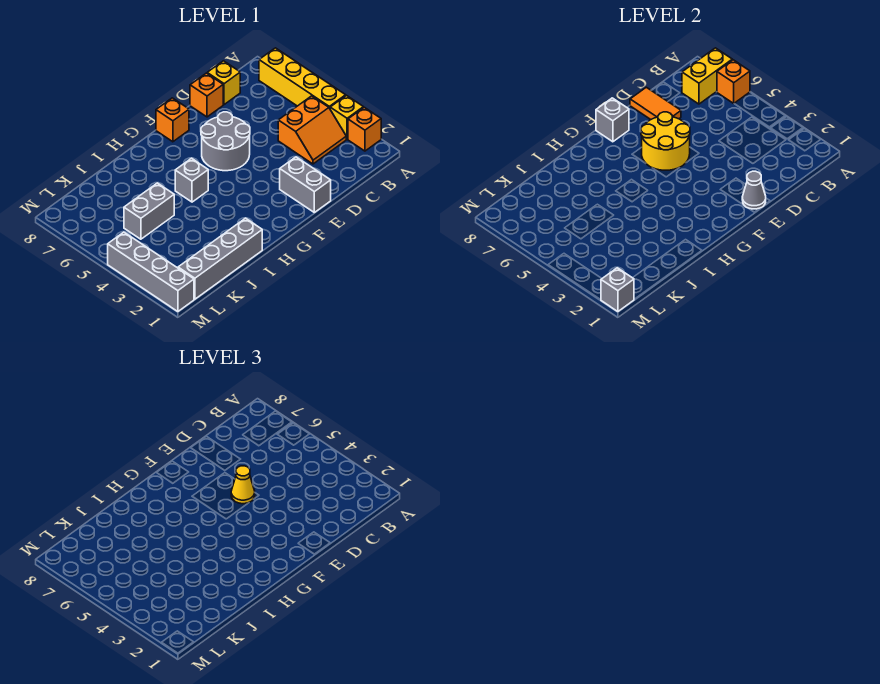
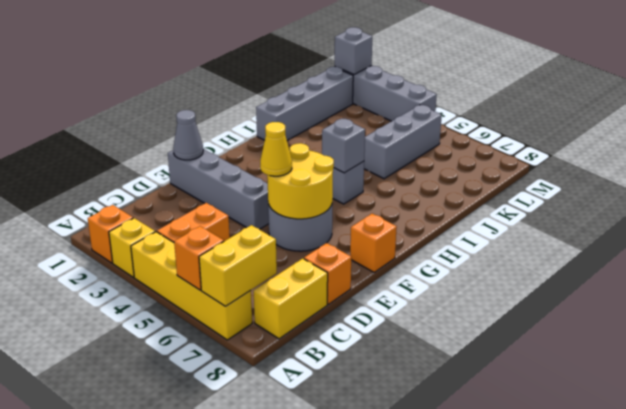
yellow 1x1 brick [207,61,240,105] -> yellow 1x2 brick [254,258,328,339]
orange 1x2 tile [630,87,681,119] -> none
grey 1x2 brick [280,157,331,212] -> grey 1x4 brick [168,149,269,229]
grey 1x1 brick [596,98,629,142] -> grey 1x1 brick moved to [322,119,365,173]
grey 1x2 brick [124,183,174,239] -> grey 1x3 brick [364,105,442,179]

